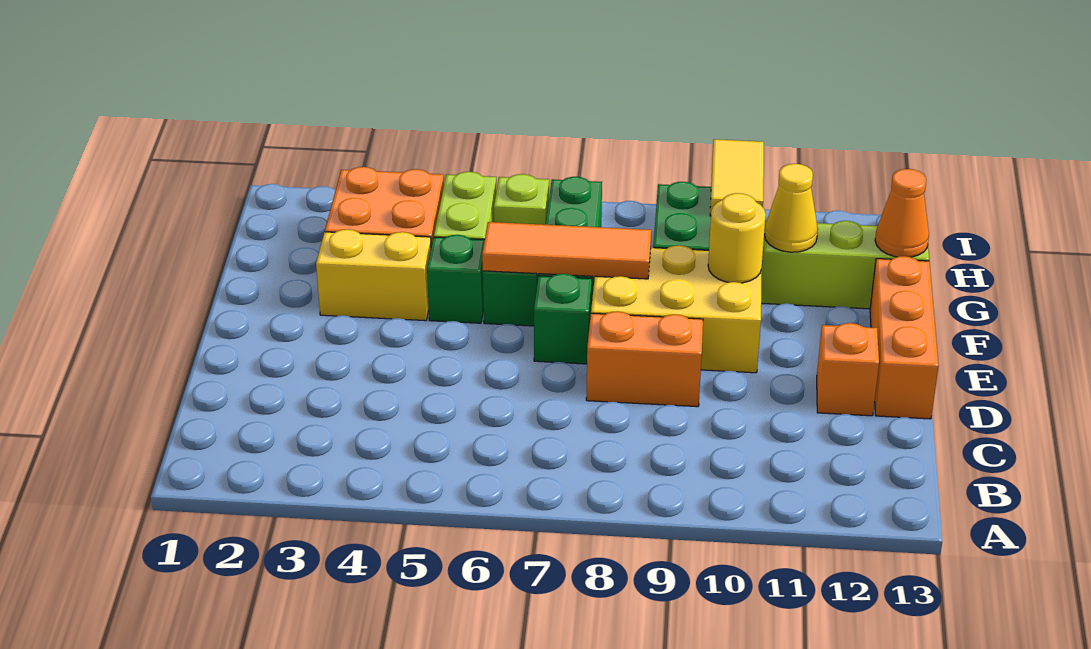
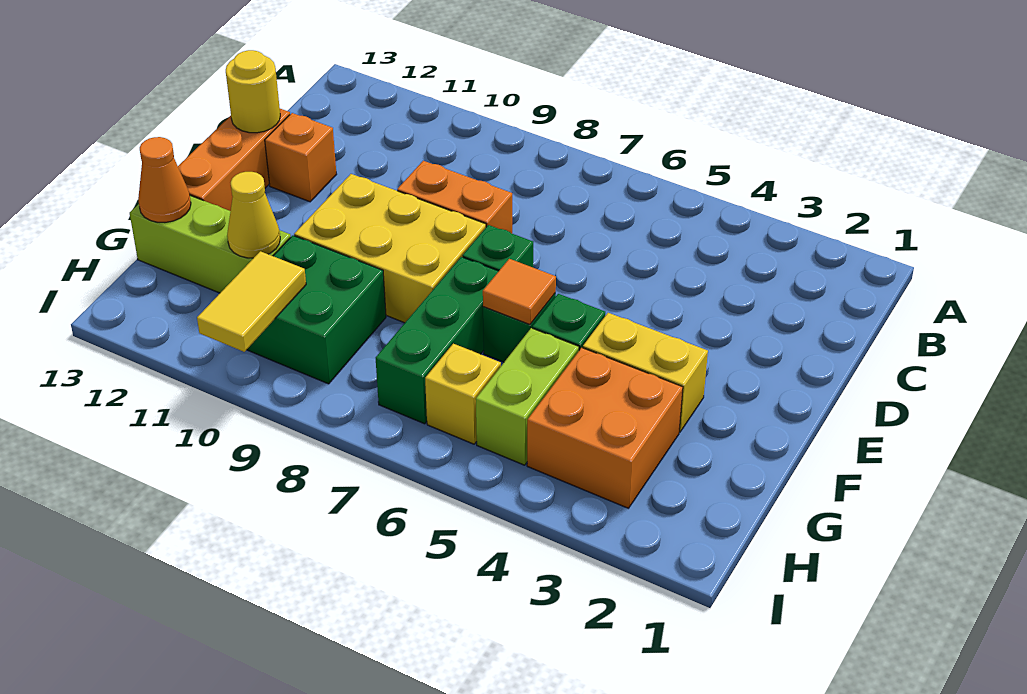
orange 1x3 tile [482,222,651,279] -> orange 1x1 tile [483,259,556,325]
yellow 1x1 round brick [708,193,766,283] -> yellow 1x1 round brick moved to [226,50,280,133]
lime 1x1 brick [494,174,549,225] -> yellow 1x1 brick [425,344,501,444]

